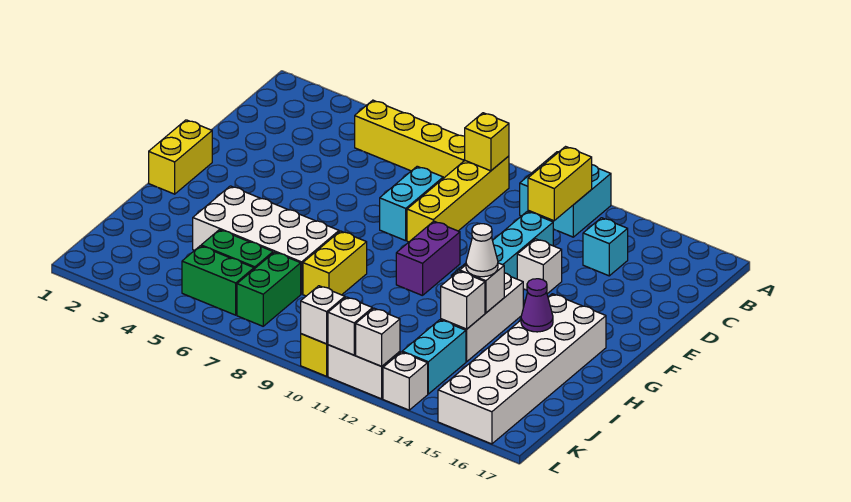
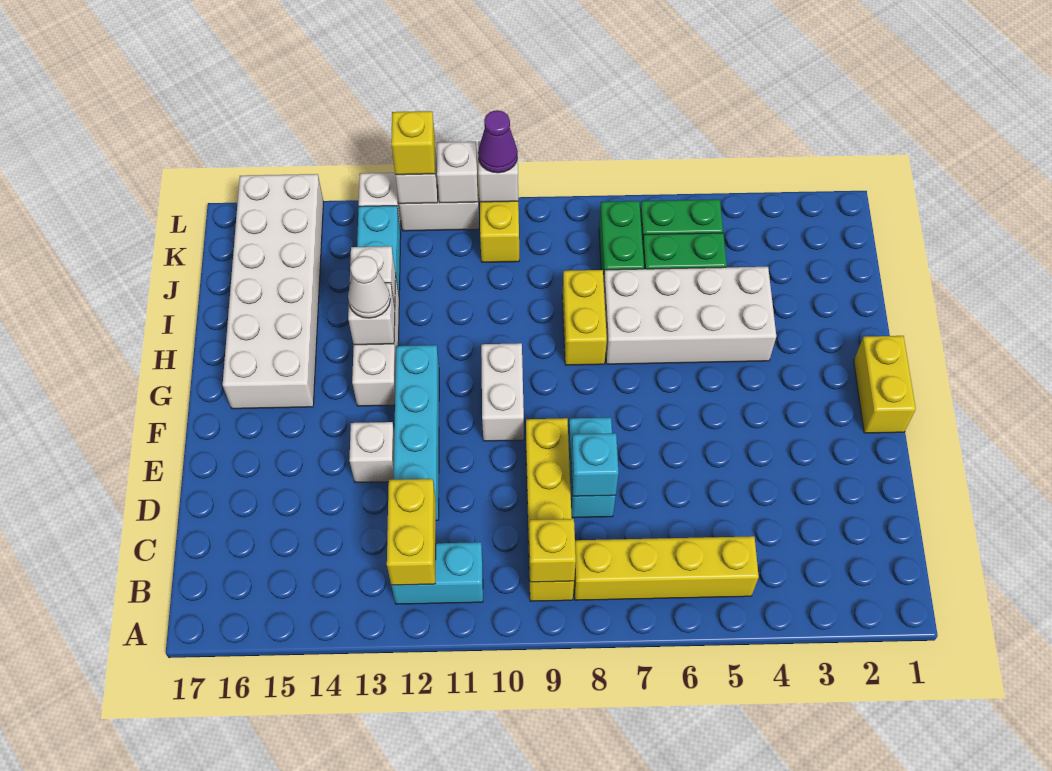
cyan 2x2 brick [520,152,611,237] -> cyan 1x2 brick [391,542,483,604]
cyan 1x1 brick [583,218,628,276] -> cyan 1x1 brick moved to [571,433,618,496]
purple 1x2 brick [396,221,460,296] -> white 1x2 brick [481,343,524,441]
purple 1x1 cone [521,279,553,332] -> purple 1x1 cone moved to [478,110,518,173]
none -> yellow 1x1 brick [391,111,435,175]

